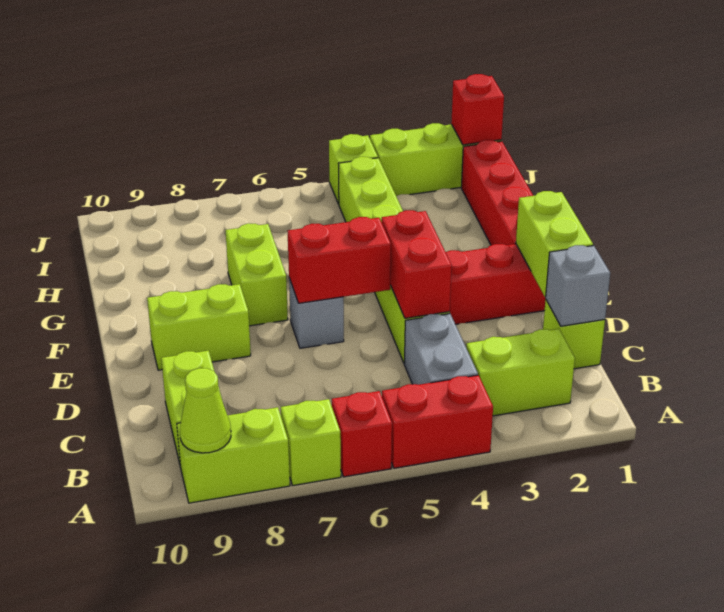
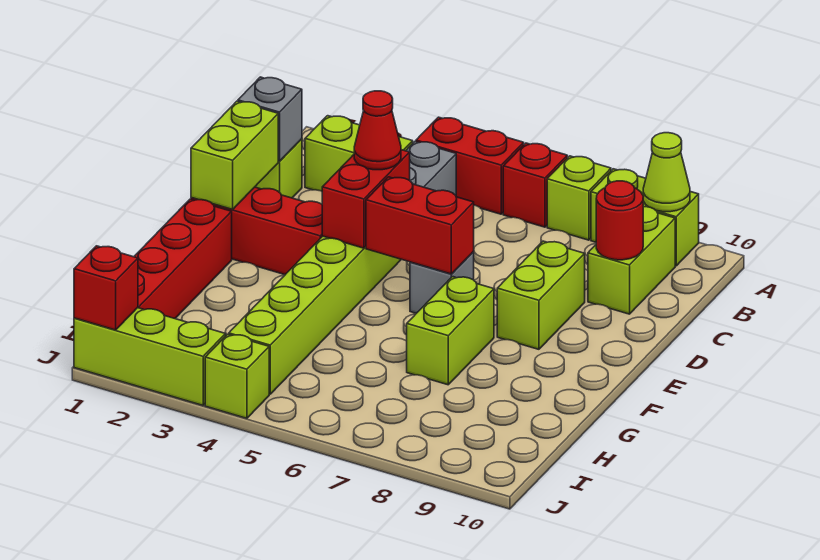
none -> red 1x1 round brick [596,181,643,260]
none -> red 1x1 cone [354,91,401,170]
lime 1x2 brick [147,284,251,370] -> lime 1x2 brick turned to [497,241,585,349]

